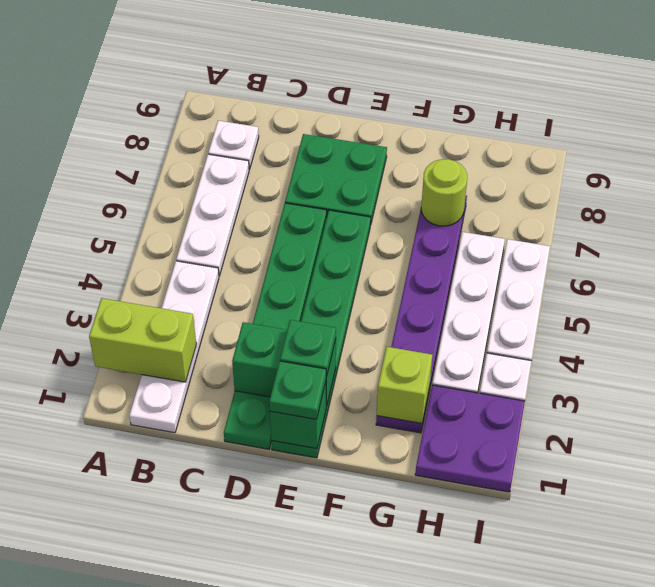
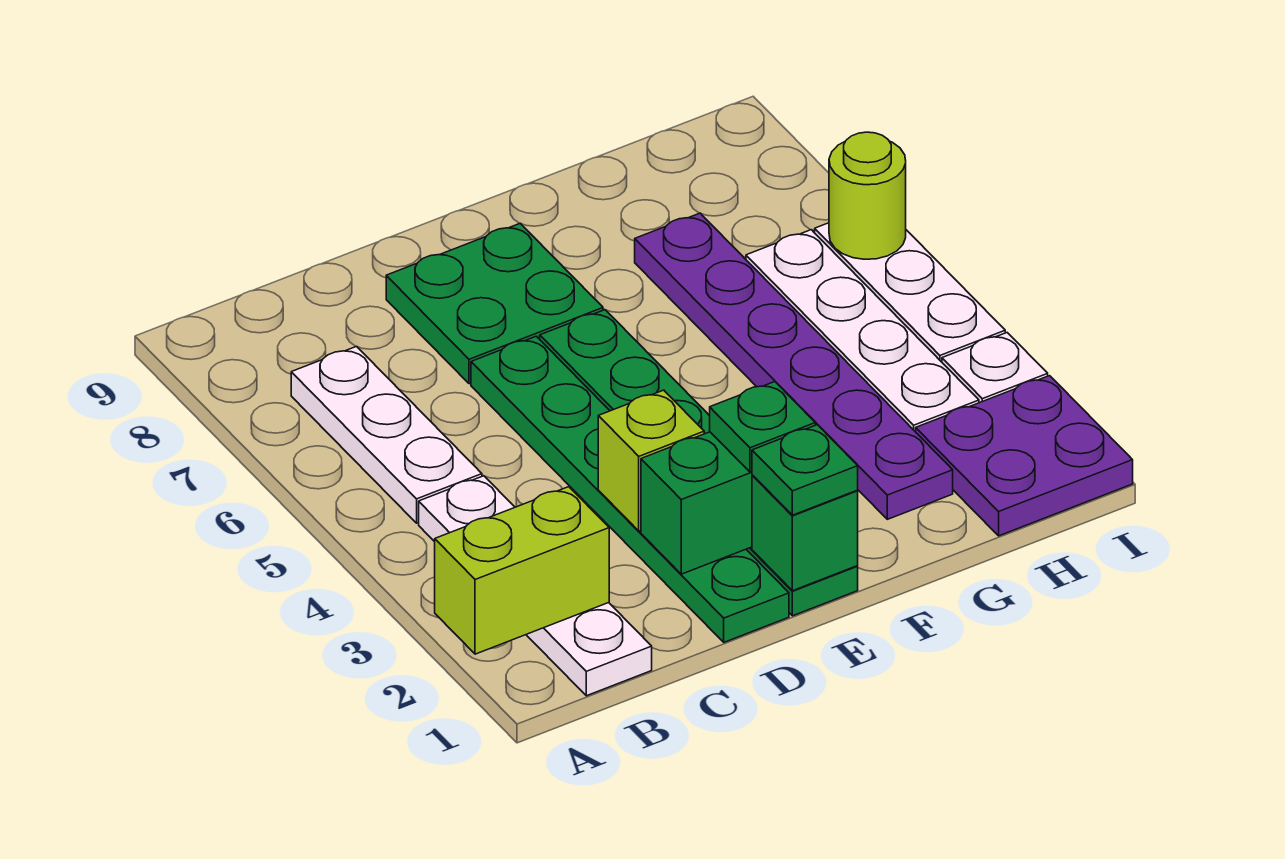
white 1x1 plate [208,121,259,169] -> none
lime 1x1 brick [377,347,432,423] -> lime 1x1 brick moved to [598,390,704,531]
lime 1x1 round brick [421,159,467,226] -> lime 1x1 round brick moved to [829,132,906,259]

